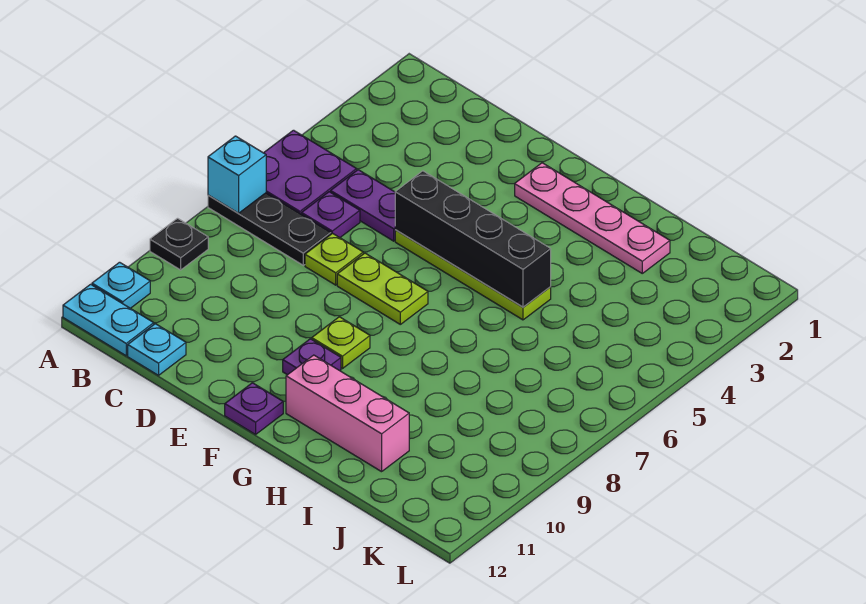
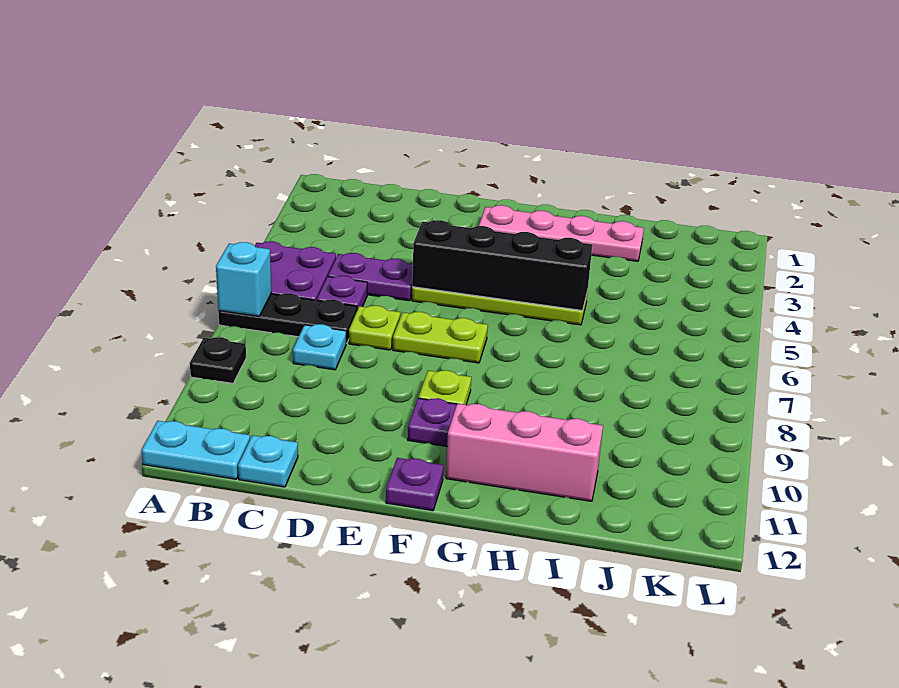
cyan 1x1 plate [92,262,150,308] -> cyan 1x1 plate moved to [293,324,347,370]

